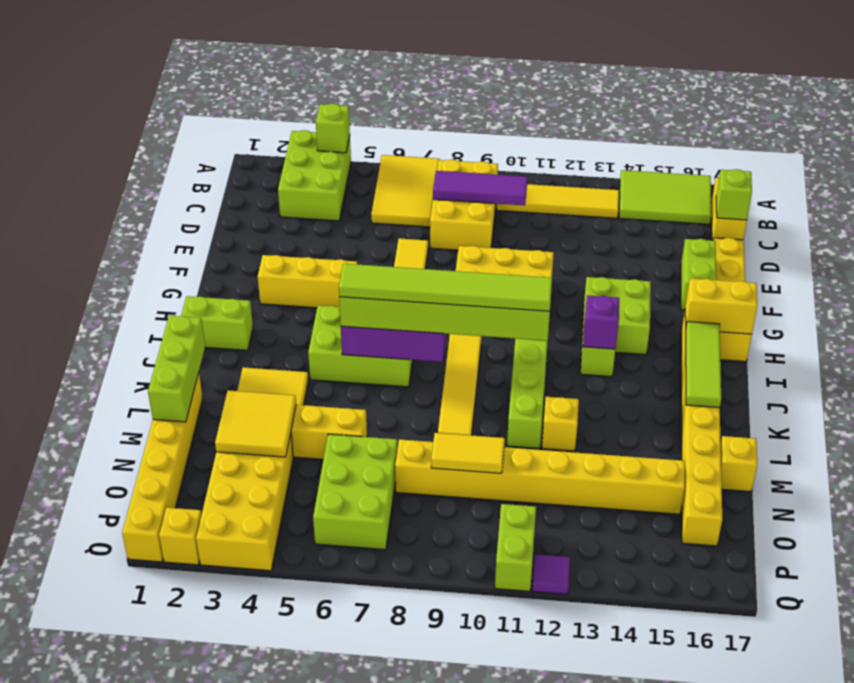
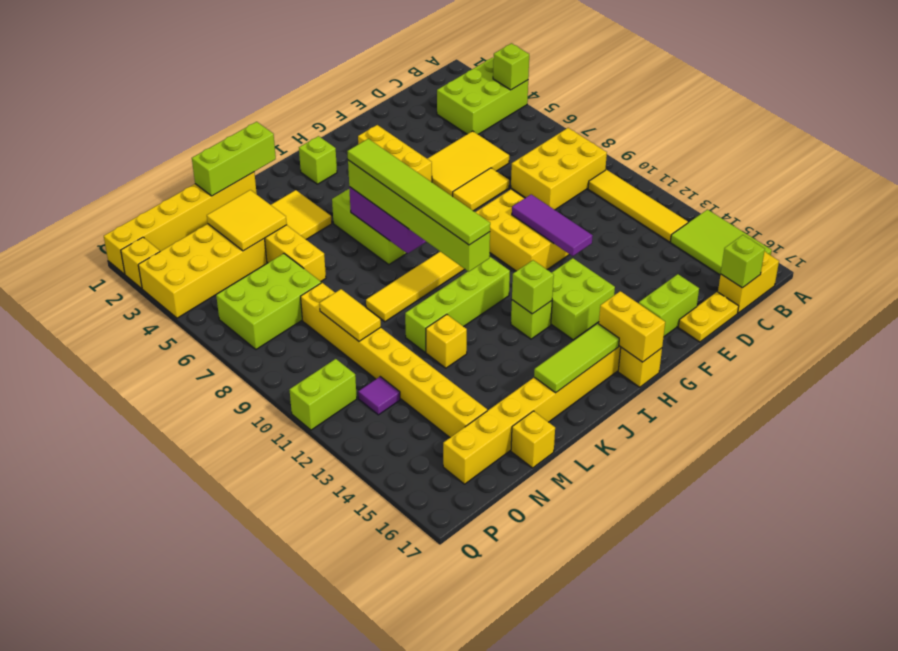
yellow 2x3 tile [371,155,440,227] -> yellow 2x3 tile moved to [427,131,509,197]
purple 1x3 tile [433,171,527,205] -> purple 1x3 tile moved to [512,194,593,256]
lime 1x2 brick [181,296,253,351] -> lime 1x1 brick [299,136,337,184]
purple 1x1 brick [583,295,619,349] -> lime 1x1 brick [512,260,554,314]
purple 1x1 tile [532,554,570,594] -> purple 1x1 tile moved to [358,377,400,415]

